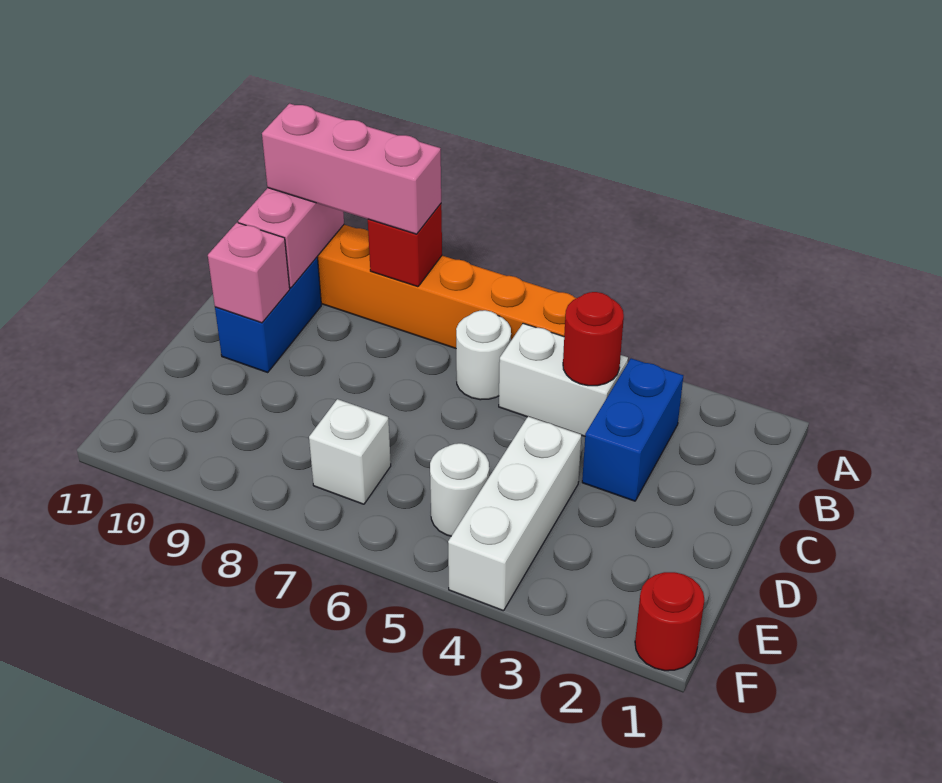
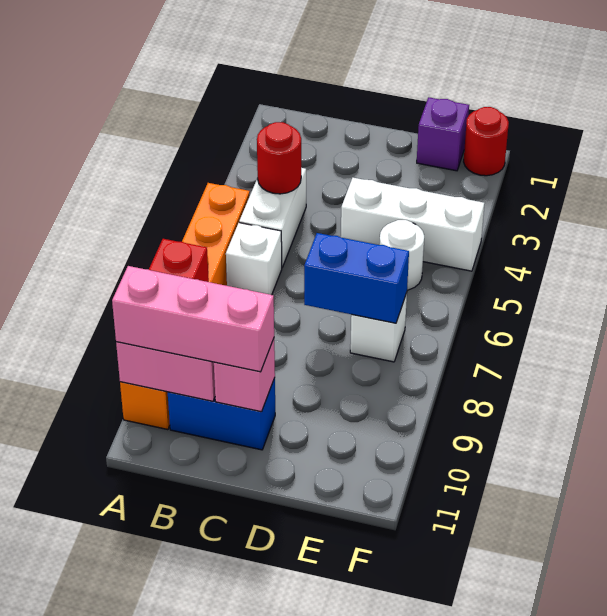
pink 1x3 brick [262,104,441,234] -> pink 1x3 brick turned to [112,266,274,372]
blue 1x2 brick [582,358,683,501] -> blue 1x2 brick moved to [304,233,409,323]
white 1x1 round brick [456,310,511,400] -> white 1x1 brick [226,223,282,295]
none -> purple 1x1 brick [417,97,469,171]

